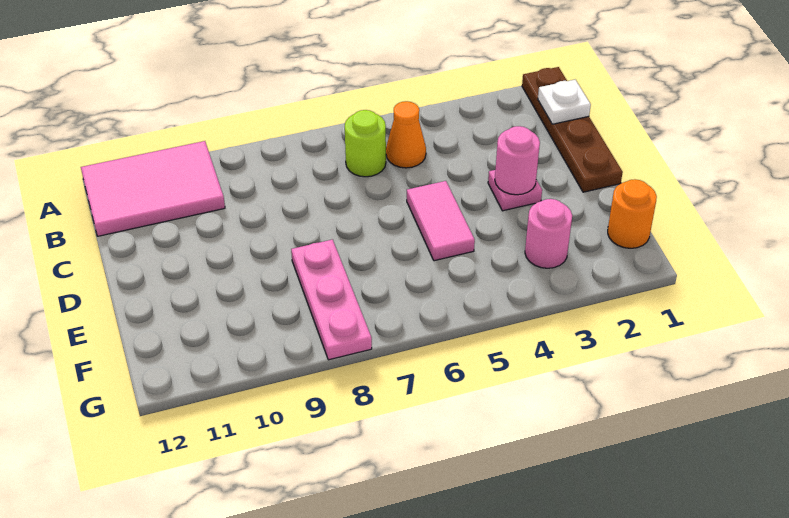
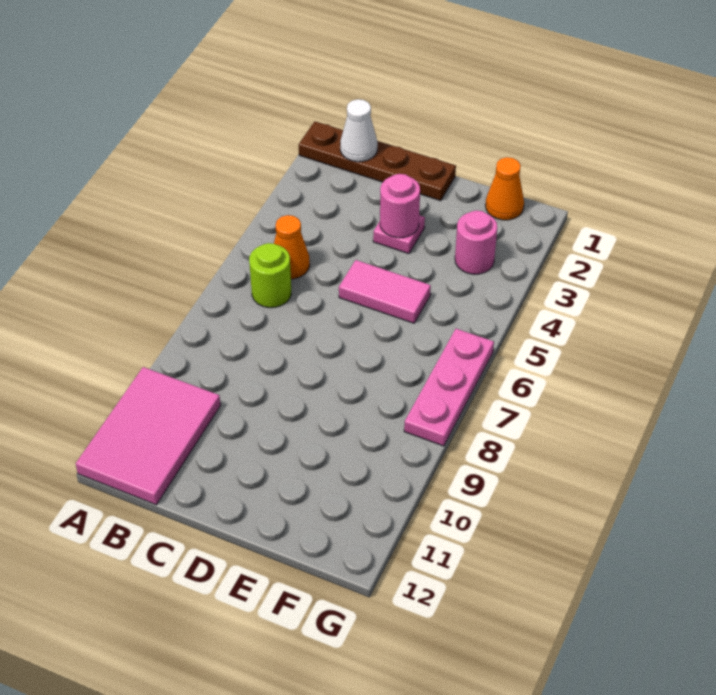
white 1x1 plate [538,80,591,124] -> white 1x1 cone [340,99,378,162]
pink 1x3 plate [291,240,372,360] -> pink 1x3 plate turned to [404,329,494,446]
orange 1x1 round brick [608,179,657,248] -> orange 1x1 cone [485,157,524,220]

